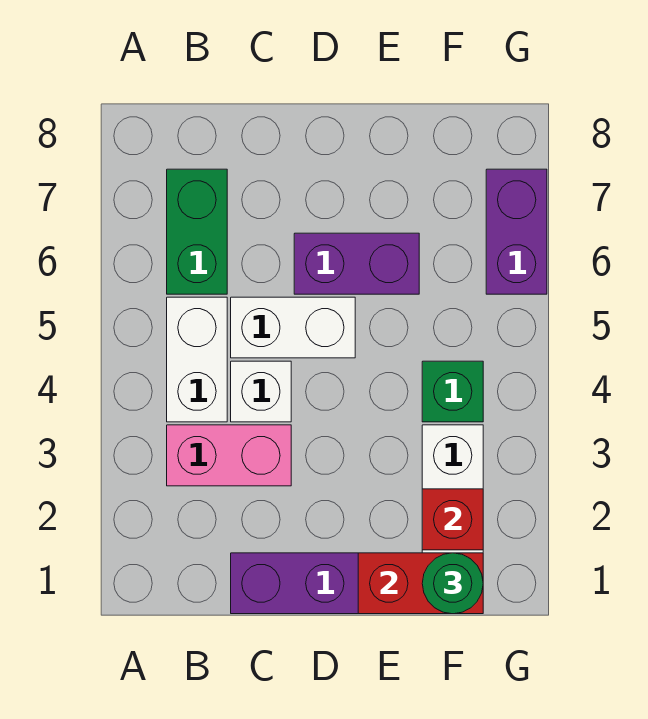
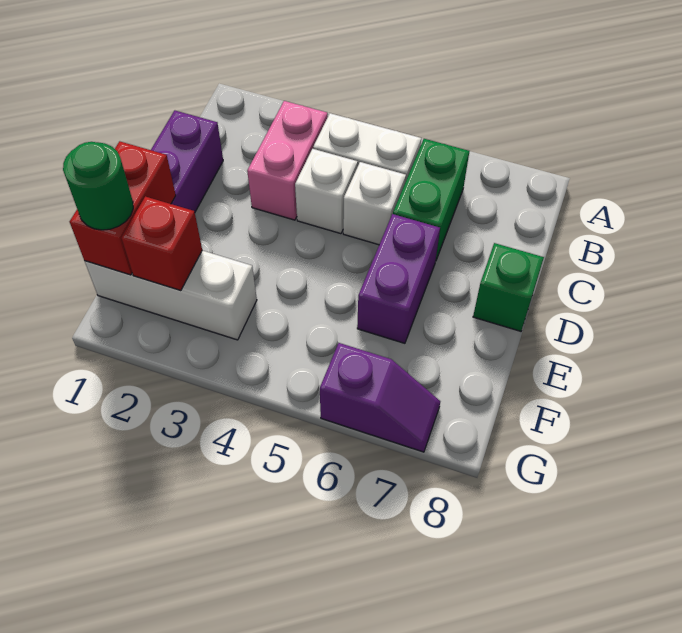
green 1x2 brick [167,169,227,294] -> green 1x2 brick turned to [393,139,470,260]
white 1x2 brick [231,297,355,358] -> white 1x1 brick [343,162,406,245]
green 1x1 brick [422,361,483,422] -> green 1x1 brick moved to [473,243,544,331]
purple 1x2 brick [486,169,547,294] -> purple 1x2 slope [320,343,440,452]

